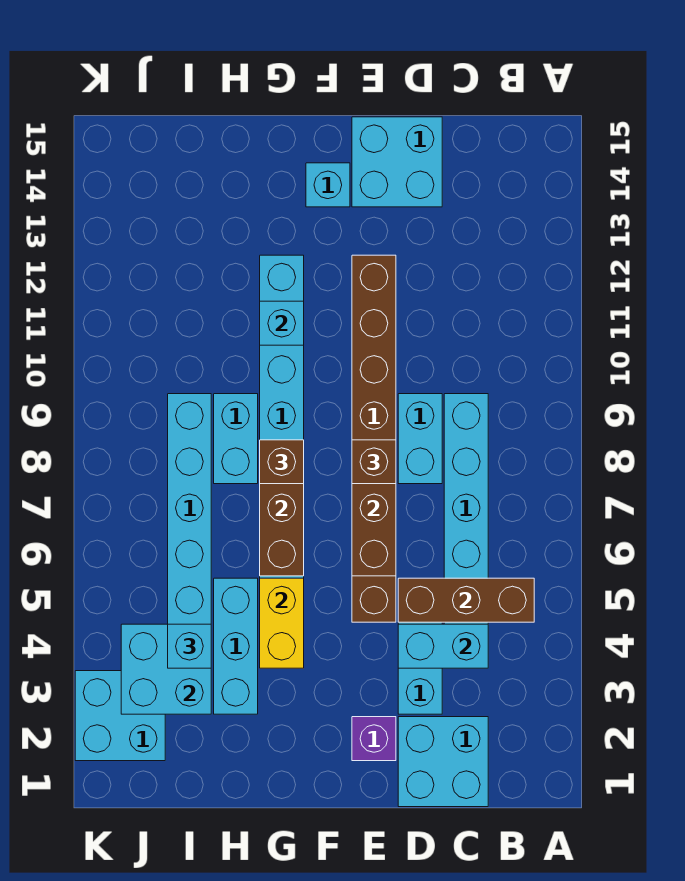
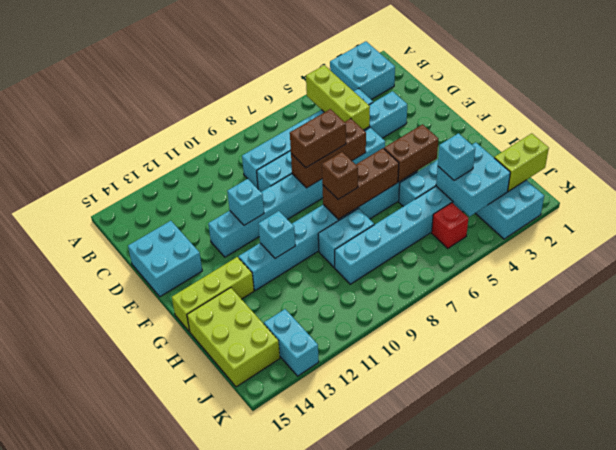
brown 1x3 brick [398,578,534,622] -> lime 1x3 brick [306,65,370,130]
cyan 2x2 brick [398,717,488,807] -> cyan 2x2 brick moved to [330,41,395,100]
cyan 1x2 brick [398,624,488,668] -> cyan 1x2 brick moved to [264,309,319,376]
purple 1x1 brick [352,717,396,761] -> none
brown 1x8 brick [352,255,396,622] -> cyan 1x8 brick [208,128,385,257]
brown 1x1 brick [352,440,396,484] -> brown 1x2 brick [290,109,346,168]
cyan 1x1 brick [306,163,350,207] -> cyan 1x1 brick moved to [227,179,264,225]
yellow 1x2 brick [260,578,304,668] -> brown 1x2 brick [384,124,438,182]
none -> lime 1x3 brick [172,257,254,331]
none -> lime 2x3 brick [187,288,280,387]
none -> lime 1x2 brick [494,133,549,191]
none -> red 1x1 brick [432,203,468,248]

